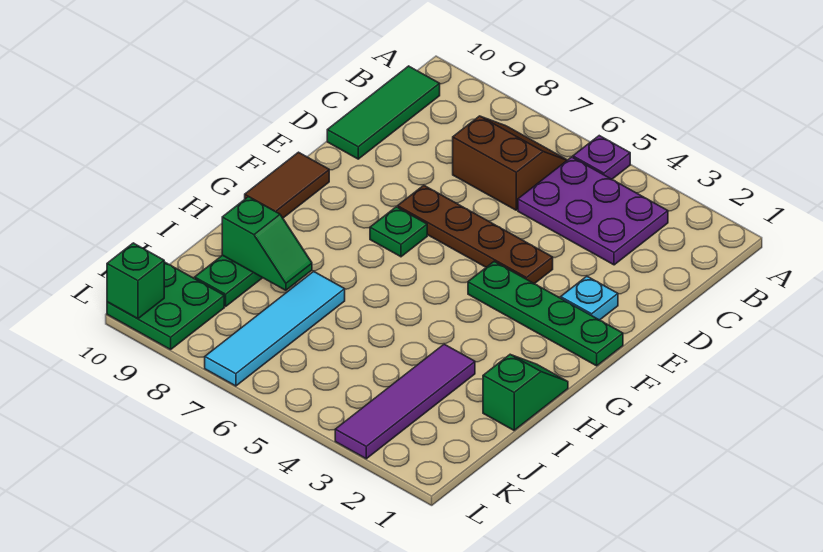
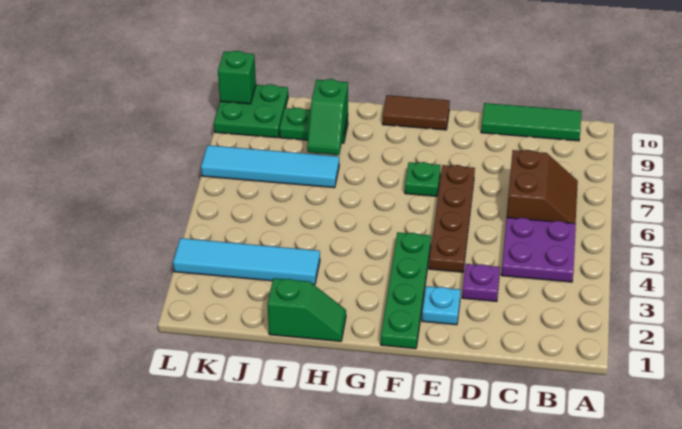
purple 1x1 plate [573,136,630,179] -> purple 1x1 plate moved to [462,264,500,301]
purple 2x3 plate [518,157,668,265] -> purple 2x2 plate [501,218,576,282]
purple 1x4 tile [335,344,475,459] -> cyan 1x4 tile [173,238,320,285]

